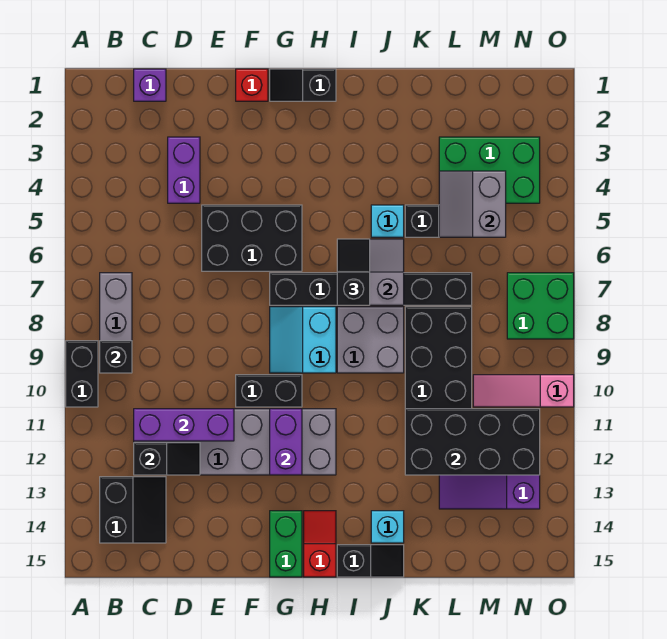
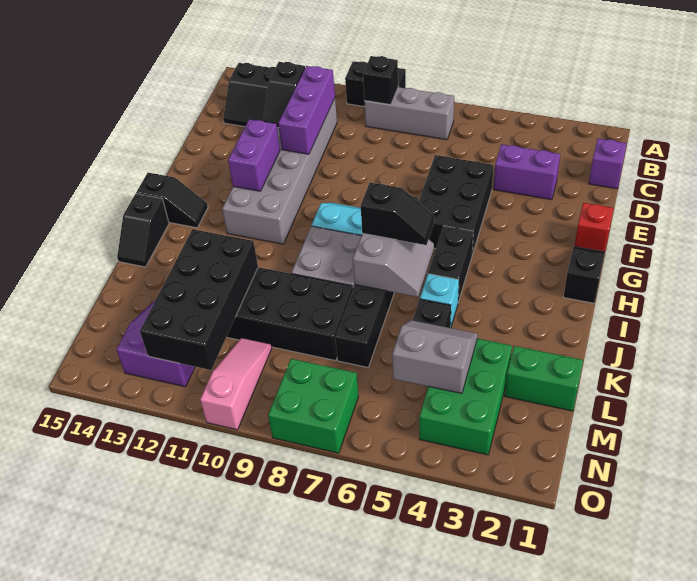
black 1x2 brick [236,375,302,407] -> black 1x2 brick moved to [428,226,473,302]
purple 1x2 brick [270,409,302,475] -> purple 1x2 brick turned to [228,119,280,191]
green 1x2 brick [270,511,302,577] -> green 1x2 brick moved to [505,346,583,411]
red 1x2 slope [304,511,336,577] -> black 1x2 slope [136,173,208,228]
cyan 1x1 brick [371,511,404,543] -> none

